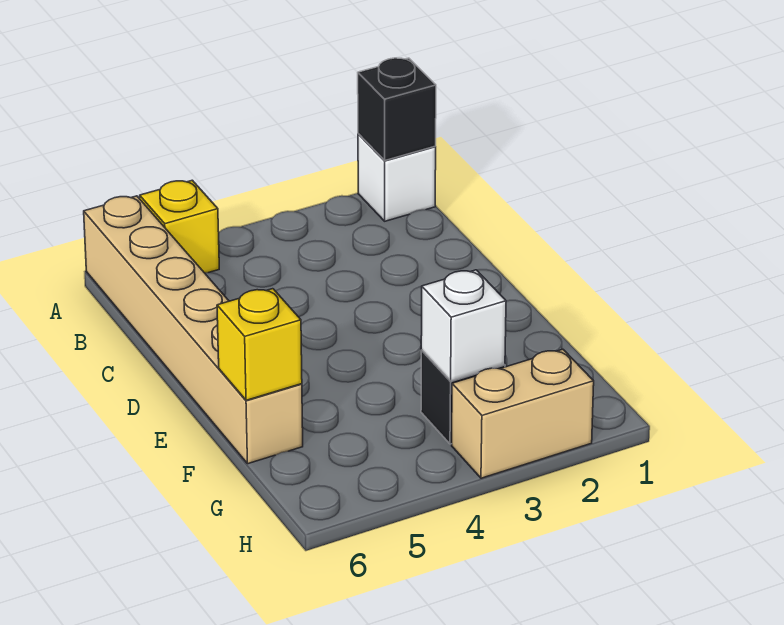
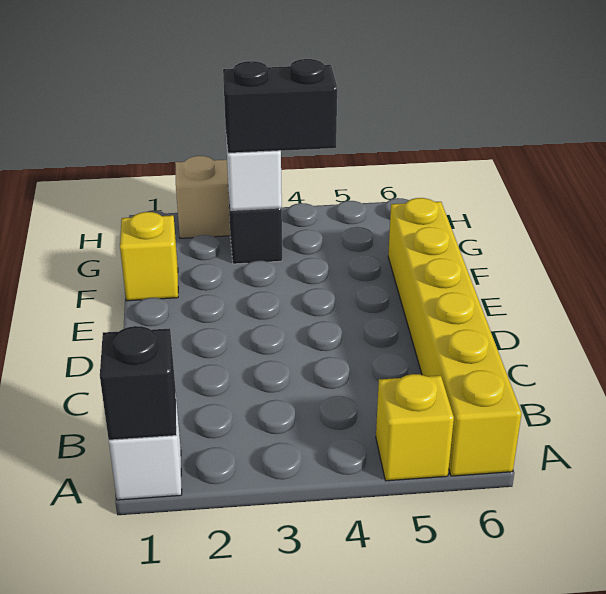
tan 1x6 brick [84,196,303,464] -> yellow 1x6 brick [388,198,522,476]
yellow 1x1 brick [217,289,302,400] -> yellow 1x1 brick moved to [120,212,178,301]
none -> black 1x2 brick [223,59,337,153]

